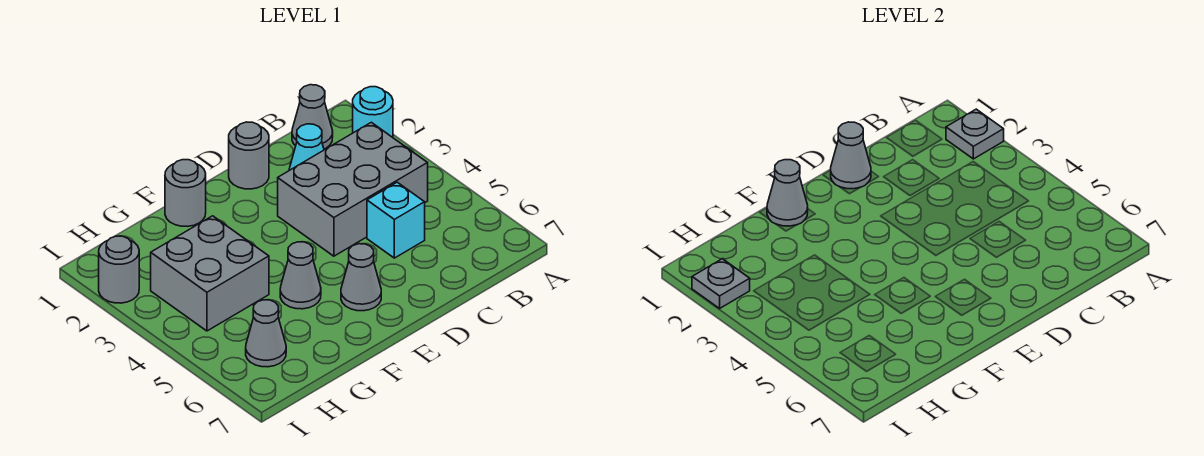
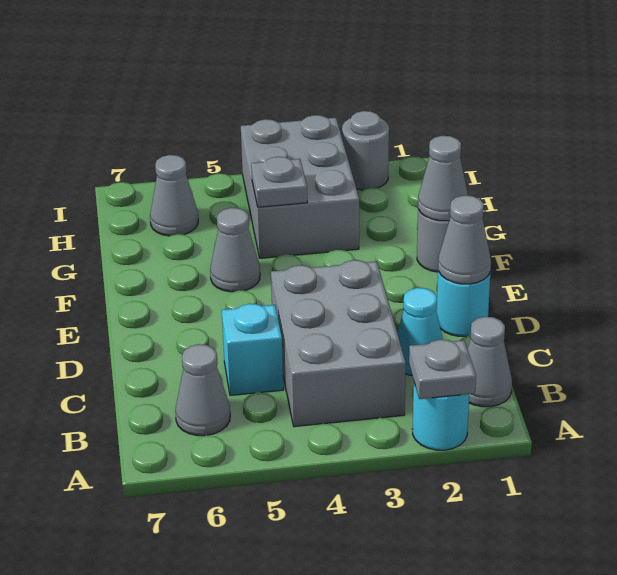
grey 1x1 round brick [229,122,269,189] -> cyan 1x1 round brick [437,271,490,336]
grey 1x1 cone [341,244,381,311] -> grey 1x1 cone moved to [175,344,230,436]
grey 2x2 brick [151,216,269,331] -> grey 2x3 brick [241,115,359,258]
grey 1x1 plate [692,259,750,308] -> grey 1x1 plate moved to [251,157,307,207]

